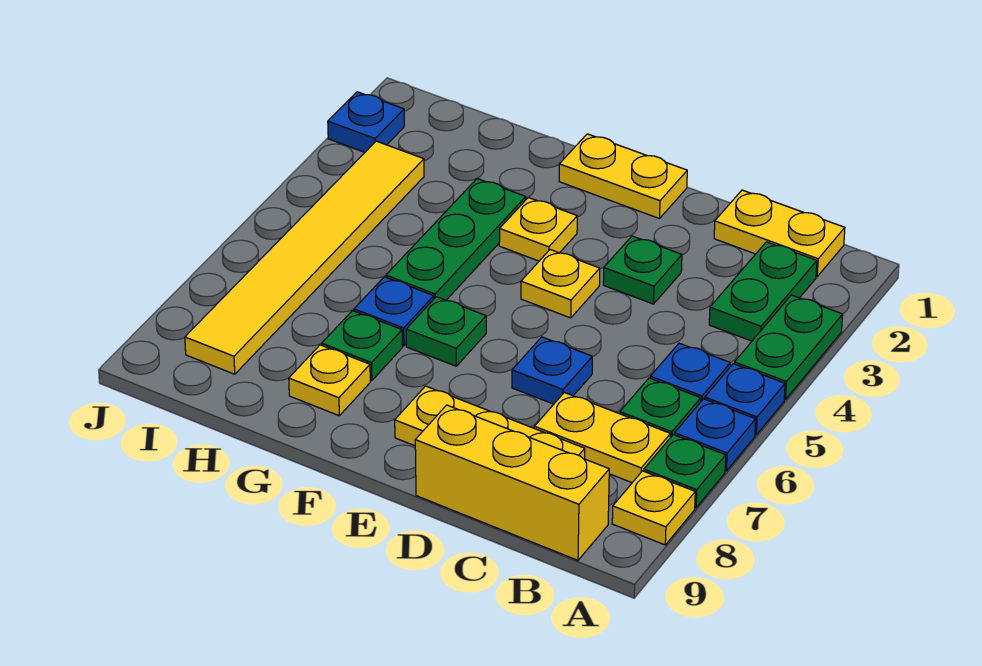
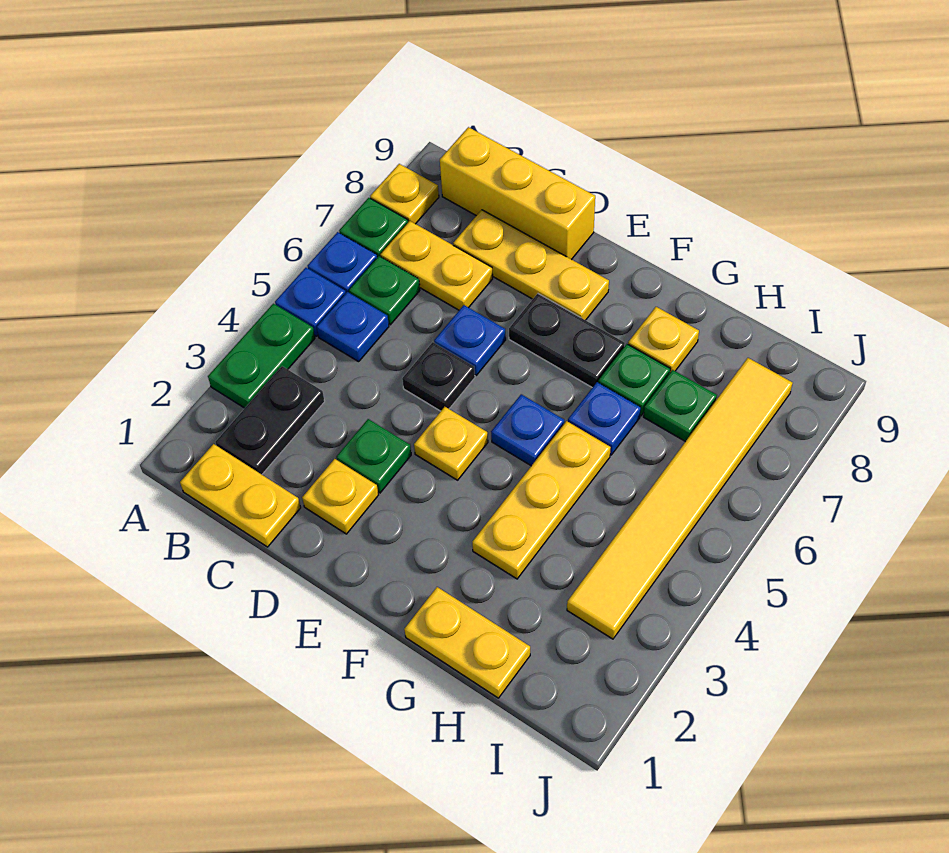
green 1x2 plate [709,242,817,341] -> black 1x2 plate [215,366,325,474]
none -> black 1x1 plate [402,342,475,411]
yellow 1x2 plate [559,134,687,219] -> yellow 1x2 plate moved to [404,587,530,698]
none -> black 1x2 plate [509,294,625,388]
yellow 1x1 plate [499,198,577,261] -> yellow 1x1 plate moved to [302,459,378,534]
green 1x1 plate [406,297,486,366] -> green 1x1 plate moved to [643,370,717,442]
green 1x3 plate [386,179,526,300] -> yellow 1x3 plate [472,421,611,579]
blue 1x1 plate [328,92,404,152] -> blue 1x1 plate moved to [491,394,564,466]

